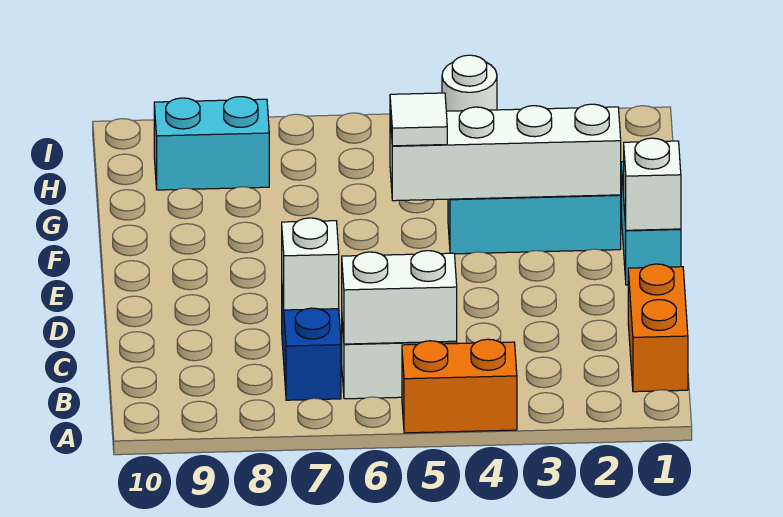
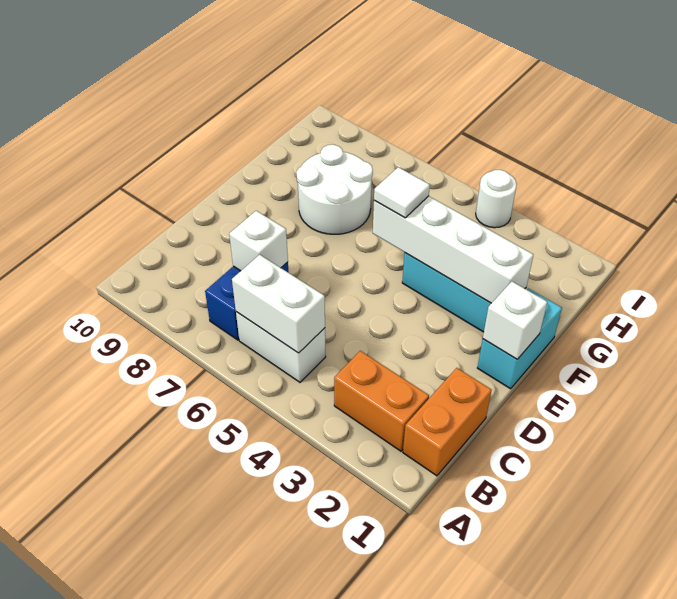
orange 1x2 brick [402,339,517,433] -> orange 1x2 brick moved to [334,351,429,451]
none -> white 2x2 round brick [296,145,373,234]
cyan 1x2 brick [154,97,269,190] -> none

